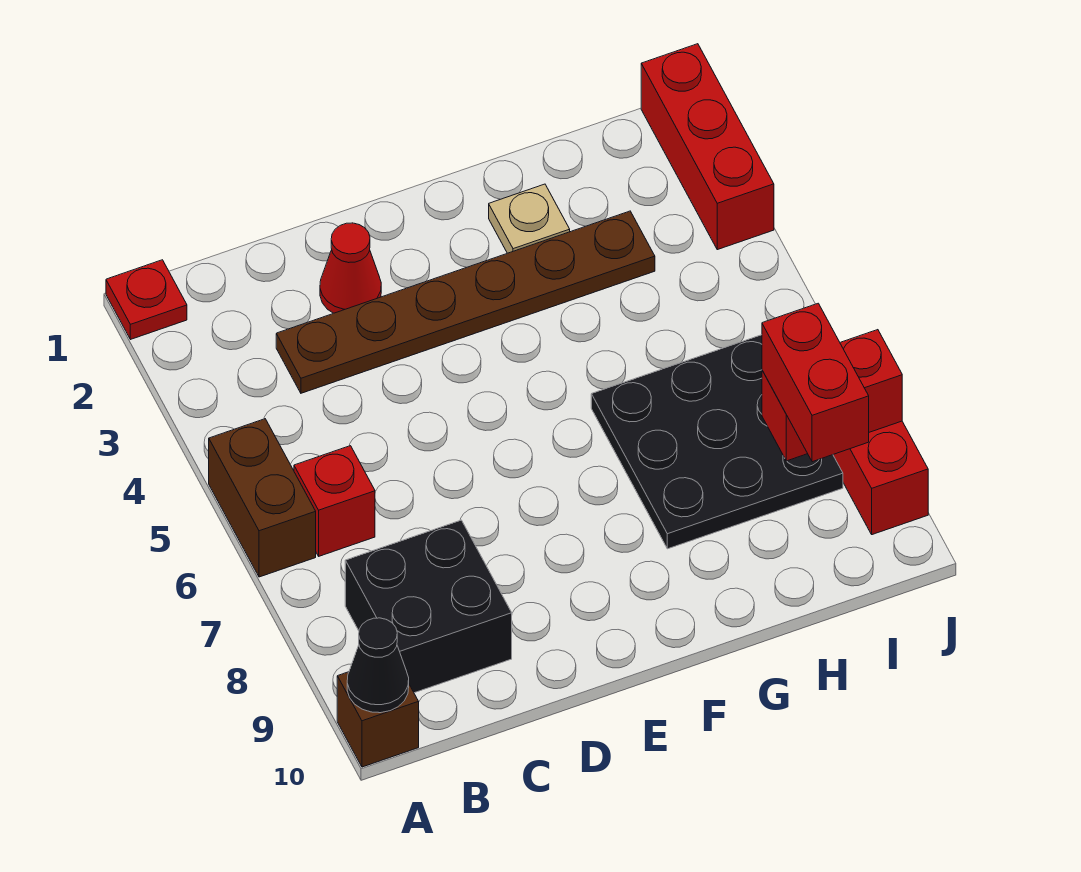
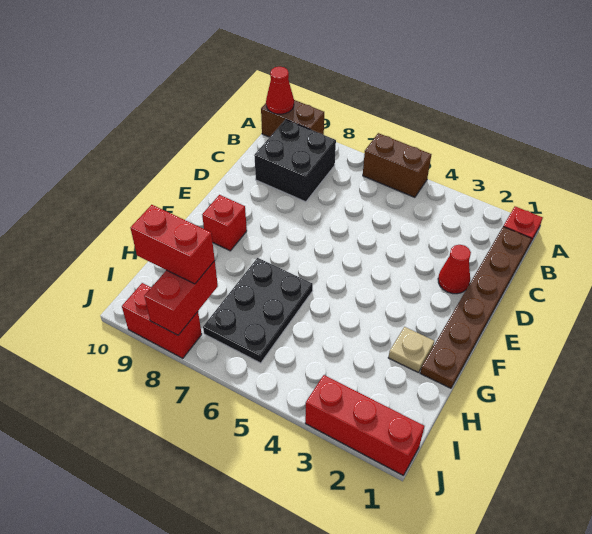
brown 1x1 brick [337,672,419,767] -> brown 1x2 brick [261,100,324,137]
black 1x1 cone [347,618,409,713] -> red 1x1 cone [266,67,294,114]
red 1x1 brick [294,446,375,556] -> red 1x1 brick moved to [202,195,247,251]
brown 1x6 plate [276,211,655,393] -> brown 1x6 plate moved to [420,227,531,388]
black 3x3 plate [591,335,843,549] -> black 2x3 plate [203,258,313,363]

